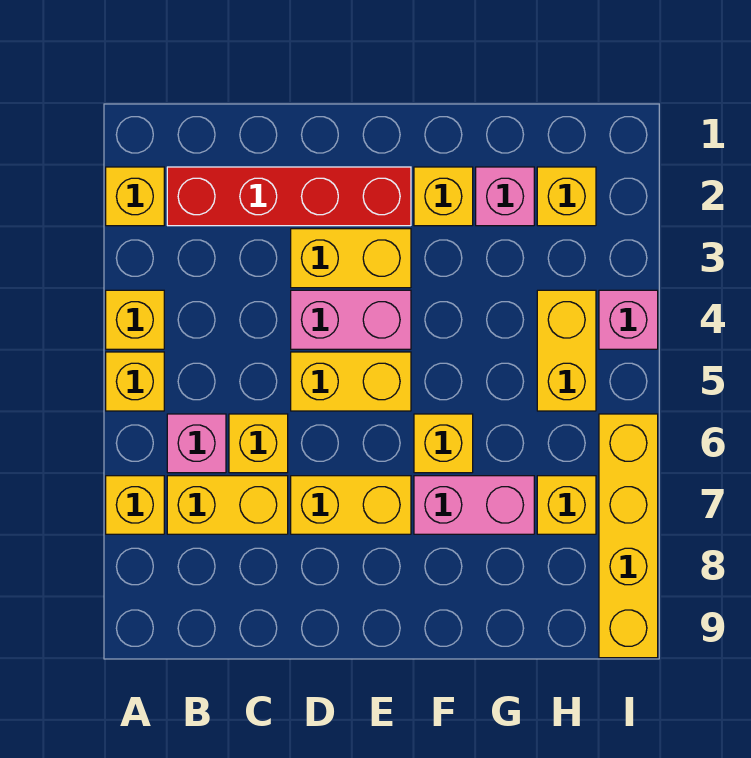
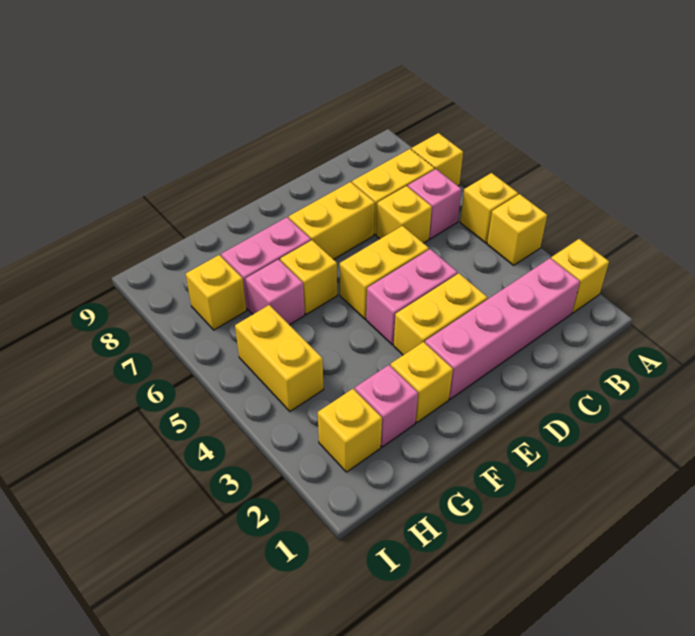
red 1x4 brick [167,167,411,226] -> pink 1x4 brick [425,258,580,399]
pink 1x1 brick [599,290,658,349] -> pink 1x1 brick moved to [246,259,305,325]
yellow 1x4 brick [599,414,658,658] -> none

